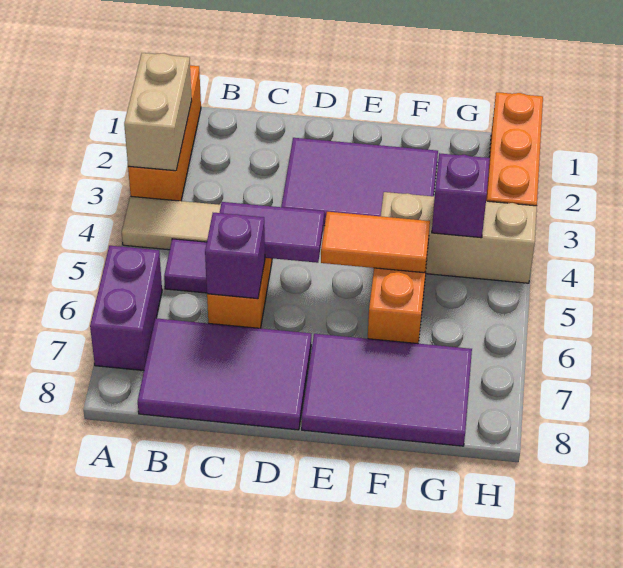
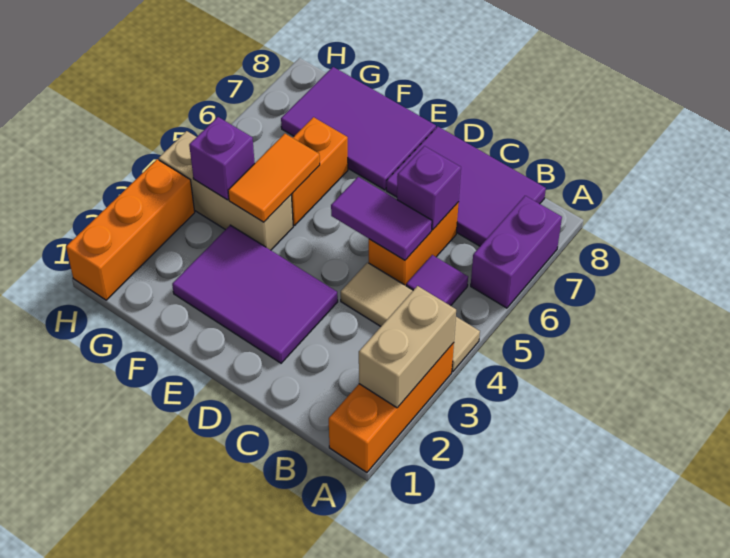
orange 1x2 tile [321,212,430,273] -> orange 1x2 tile turned to [228,134,320,222]

